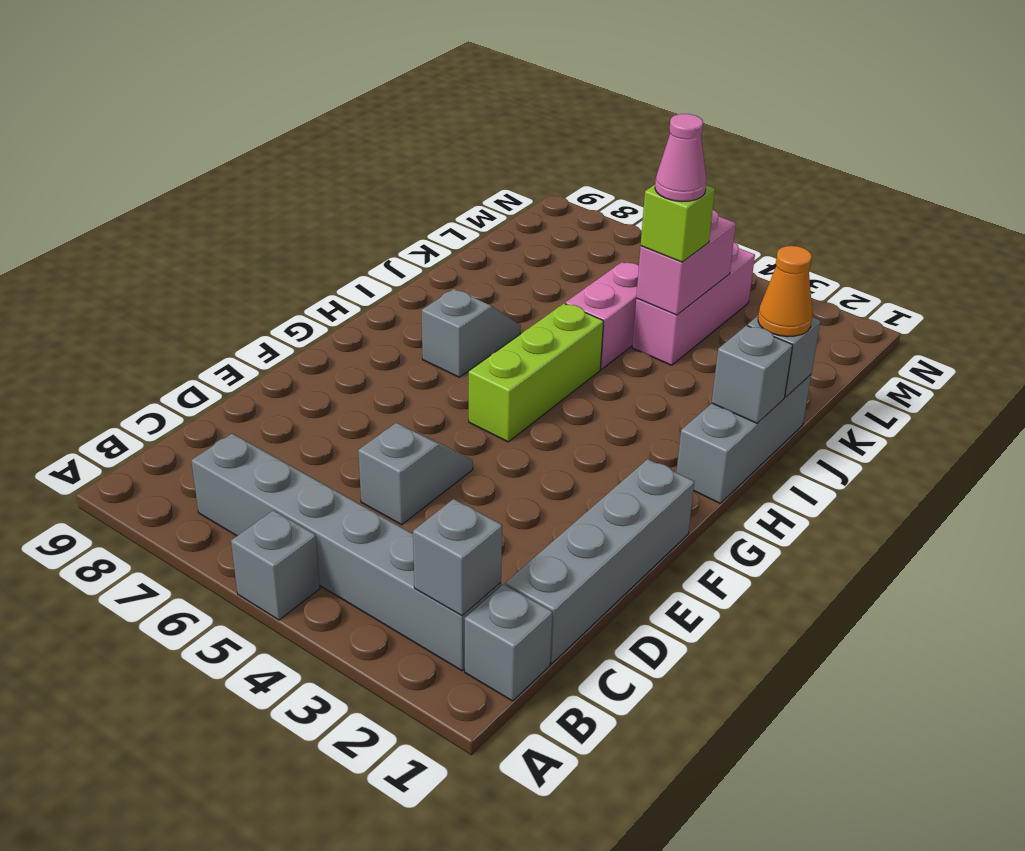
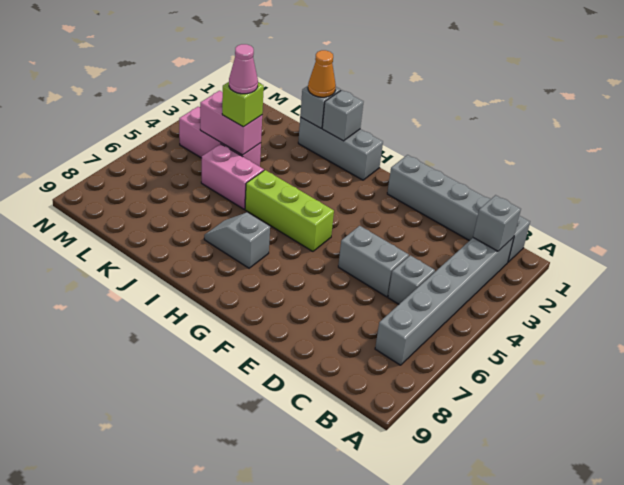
grey 1x1 brick [231,510,320,620] -> grey 1x1 brick moved to [388,255,435,304]
grey 1x2 slope [358,423,473,525] -> grey 1x2 brick [338,226,409,297]

